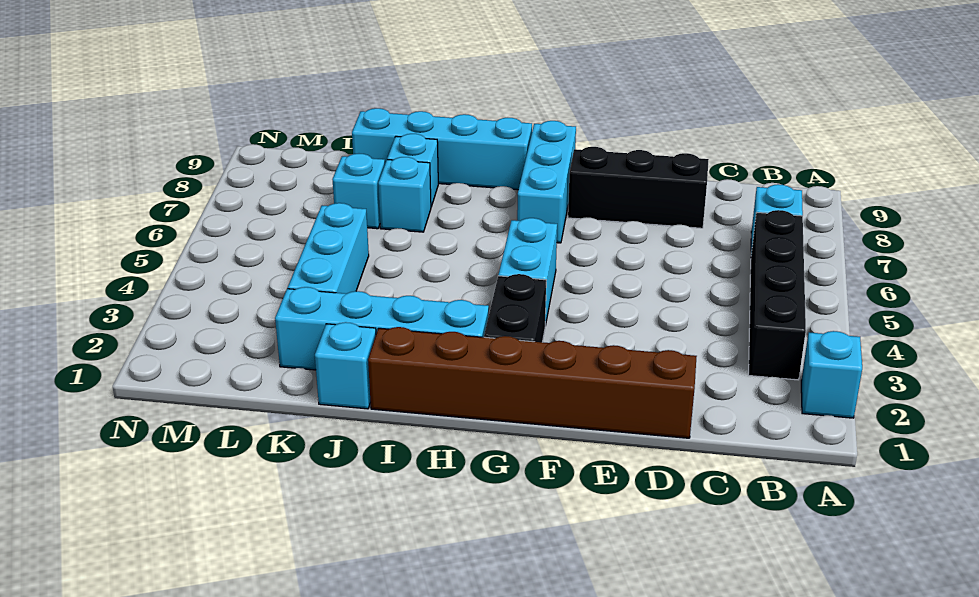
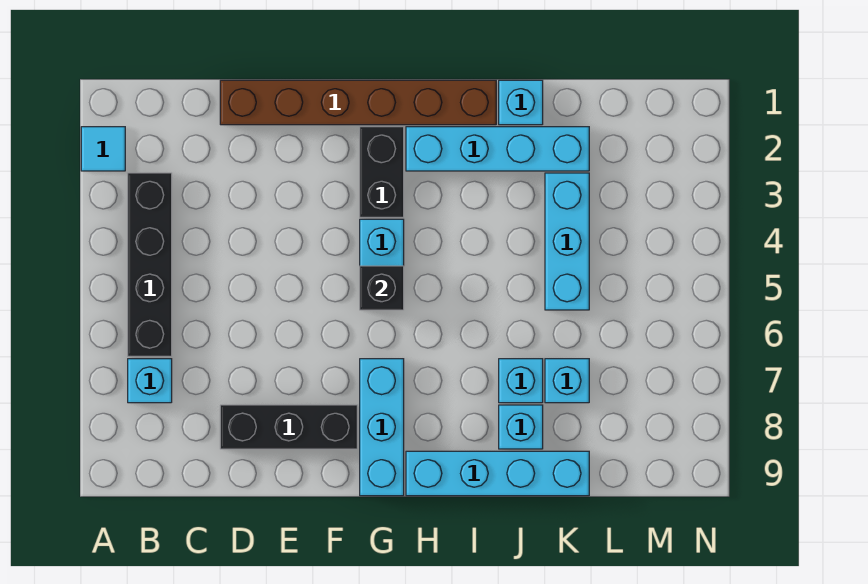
cyan 1x1 brick [801,331,862,418] -> cyan 1x1 tile [81,127,125,171]
none -> black 1x1 brick [360,266,404,310]

